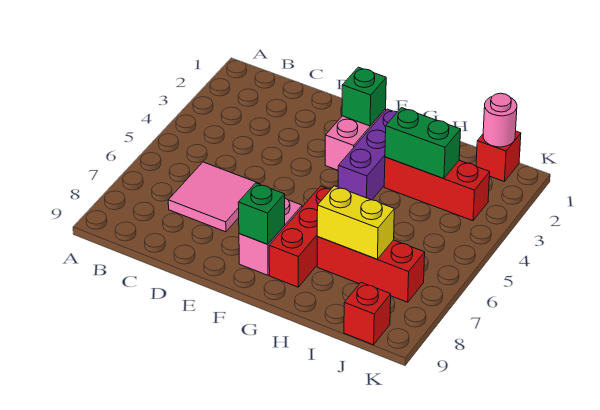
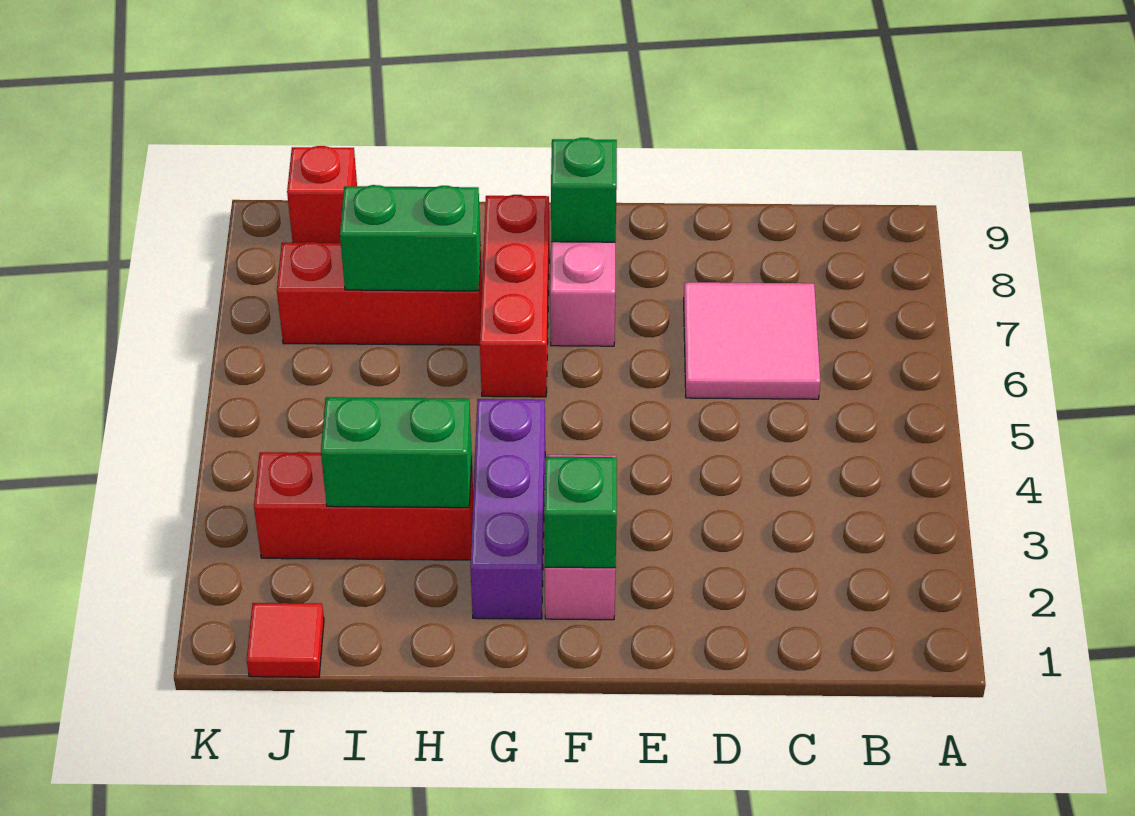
yellow 1x2 brick [317,186,394,259] -> green 1x2 brick [340,185,481,291]
red 1x1 brick [476,131,521,182] -> red 1x1 tile [247,603,324,677]
pink 1x1 round brick [483,93,517,147] -> none

